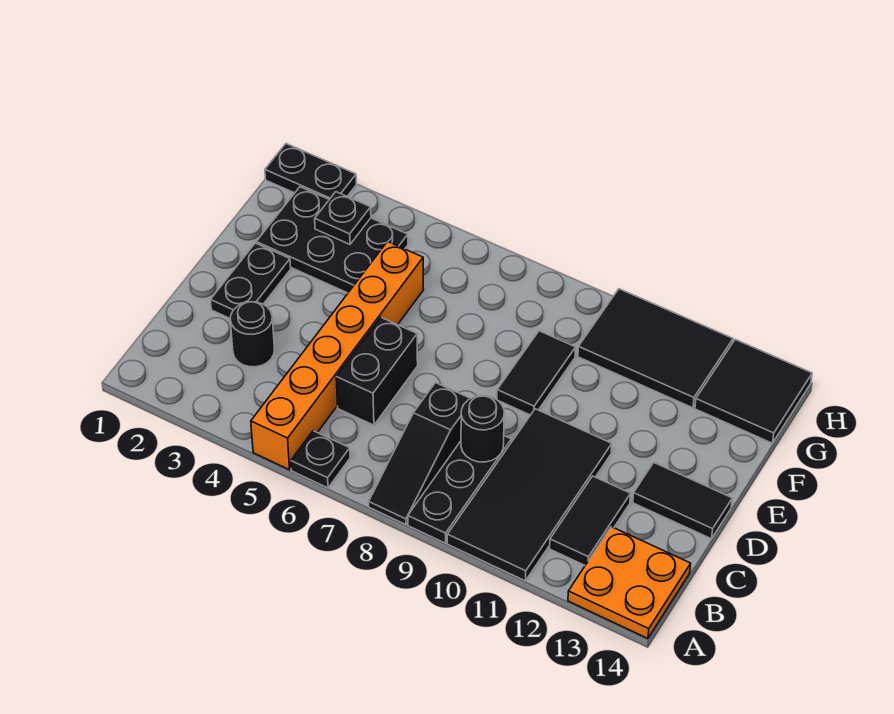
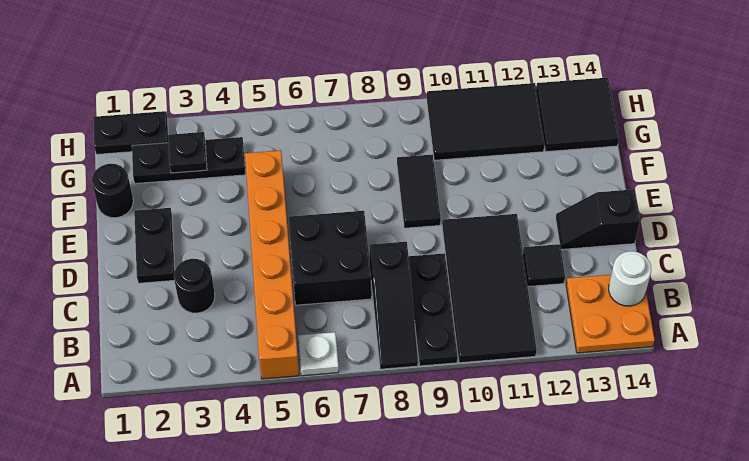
black 1x1 plate [291,431,350,488] -> white 1x1 plate [298,332,339,376]
black 1x2 tile [550,476,631,565] -> black 1x1 tile [523,244,565,286]
none -> white 1x1 round brick [609,251,651,306]
black 1x2 brick [336,318,418,425] -> black 2x2 brick [289,211,371,305]
black 1x1 round brick [461,396,504,462] -> black 1x1 round brick moved to [92,164,133,218]
black 1x2 tile [633,463,732,539] -> black 1x2 slope [556,189,640,249]
black 2x3 plate [256,187,408,293] -> black 1x3 plate [132,137,246,184]

